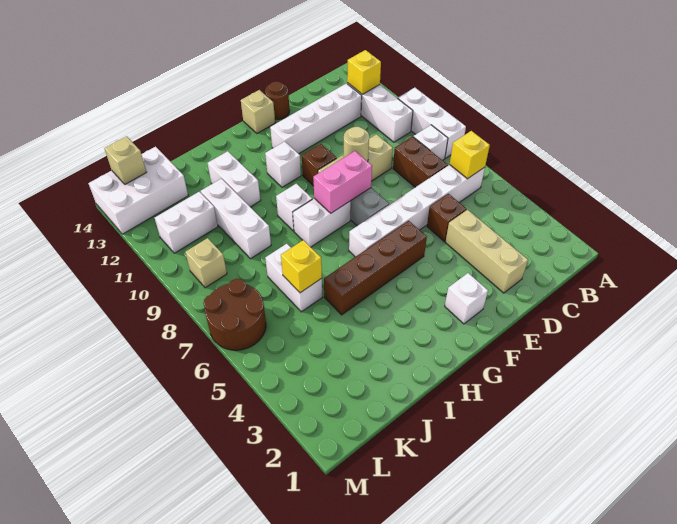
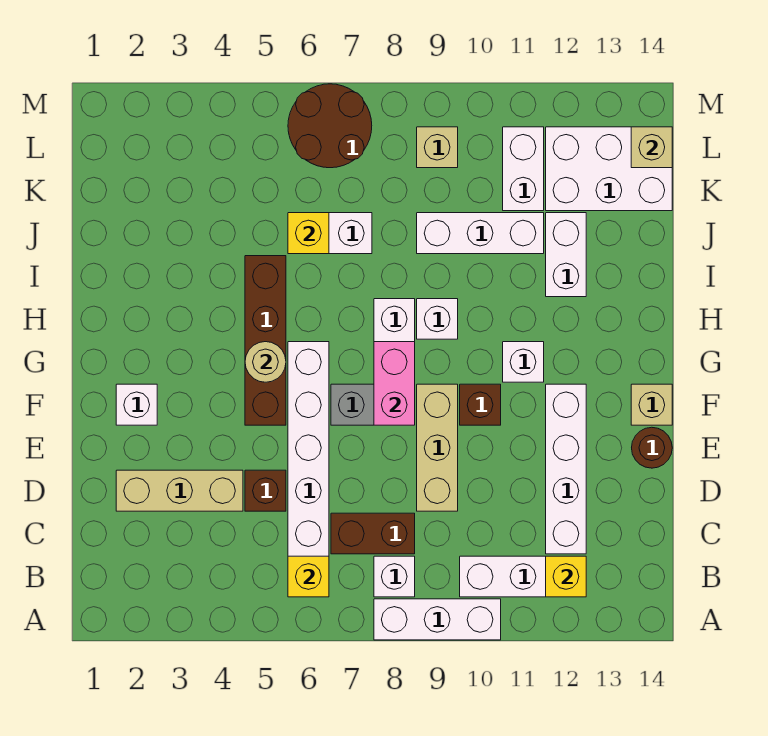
tan 1x1 round brick [344,127,369,162] -> tan 1x1 round brick moved to [245,342,286,382]
white 1x2 brick [208,151,261,207] -> white 1x2 brick turned to [546,213,586,297]
white 2x3 brick [89,147,188,234] -> white 2x3 brick turned to [546,127,672,211]

